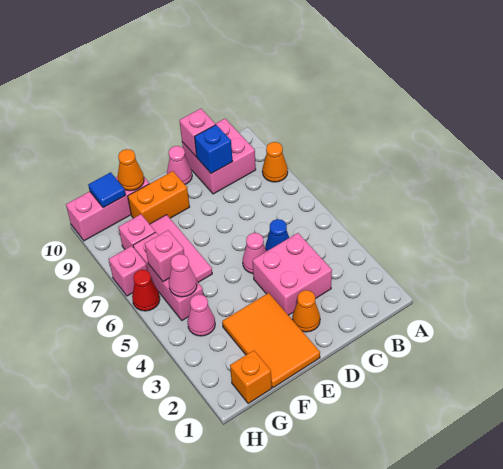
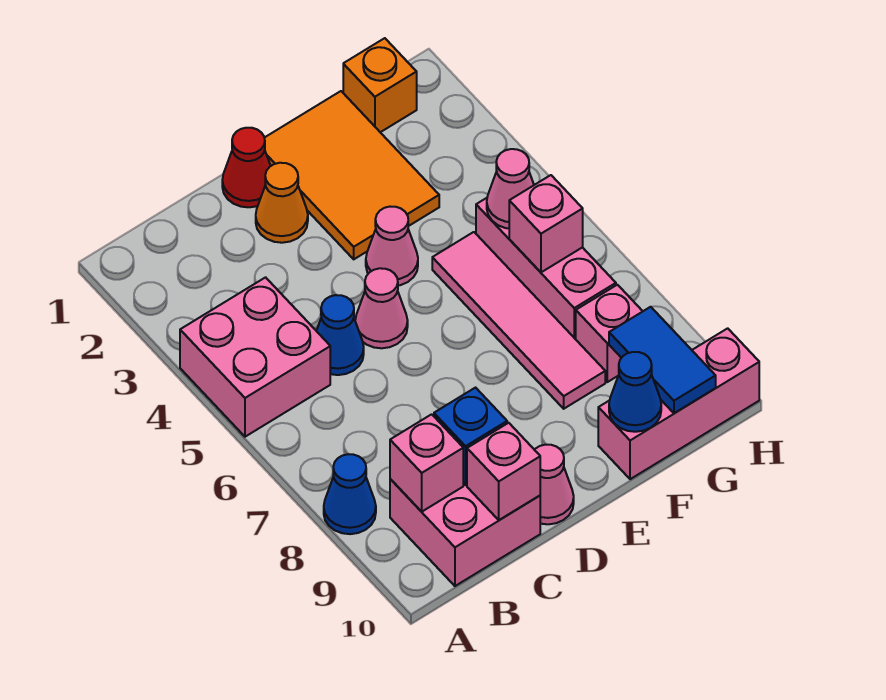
orange 1x1 cone [262,142,288,182] -> blue 1x1 cone [324,454,376,534]
pink 2x2 brick [253,233,332,315] -> pink 2x2 brick moved to [180,277,330,437]
orange 1x2 brick [128,171,190,224] -> none
pink 1x3 tile [150,215,212,282] -> pink 1x4 tile [432,232,605,409]
orange 1x1 cone [118,149,144,191] -> blue 1x1 cone [609,352,661,432]
pink 1x1 cone [187,294,215,336] -> pink 1x1 cone moved to [366,207,418,286]
blue 1x1 tile [88,172,126,208] -> blue 1x2 tile [609,307,716,413]
red 1x1 cone [132,270,160,311] -> red 1x1 cone moved to [222,128,270,207]
pink 1x1 brick [109,246,148,296] -> pink 1x1 brick moved to [390,414,463,512]

